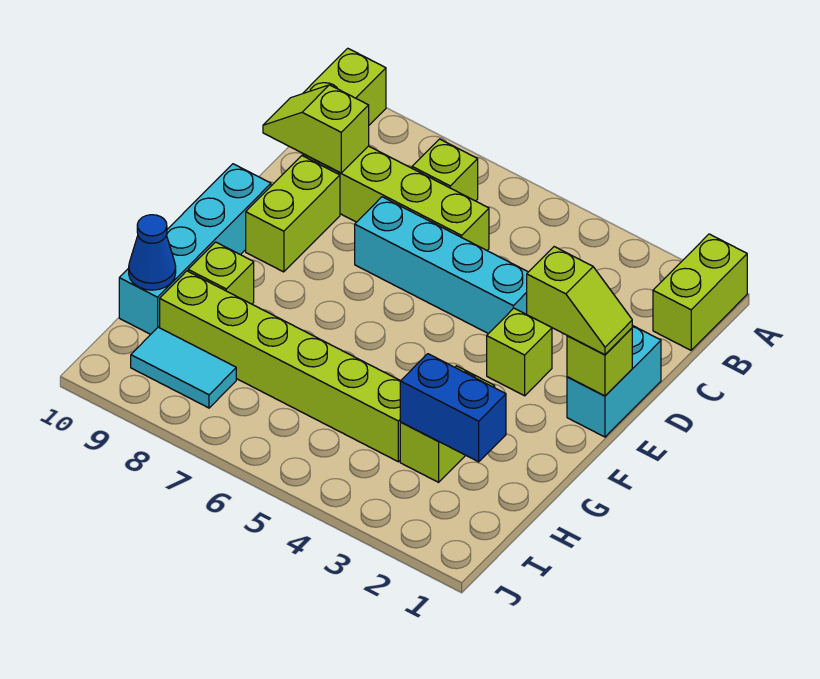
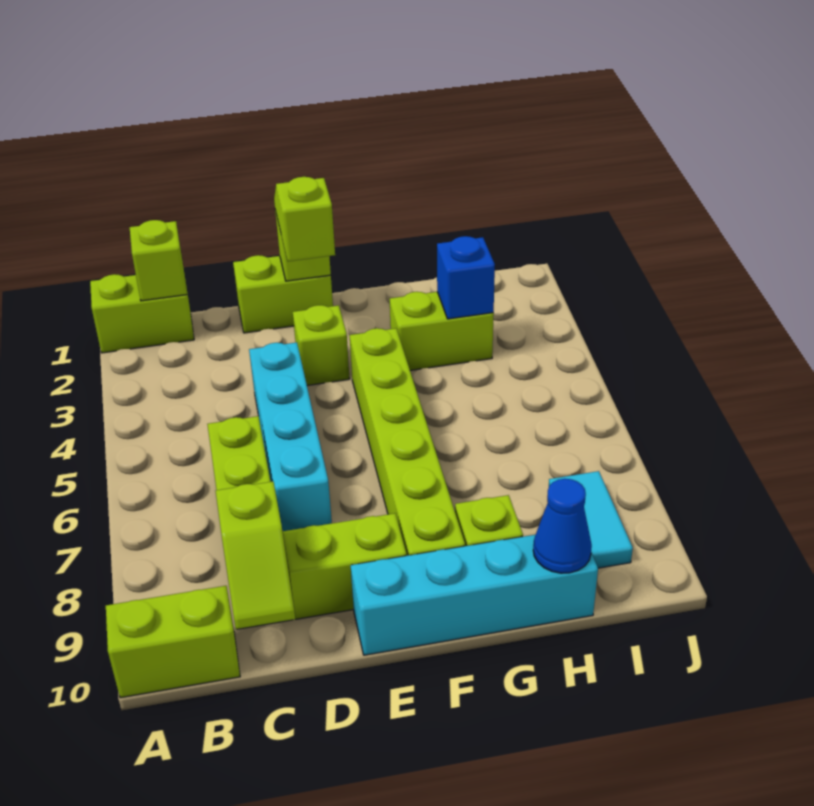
lime 1x1 brick [412,139,478,201] -> lime 1x1 brick moved to [130,220,187,301]
cyan 1x2 brick [567,325,661,437] -> lime 1x2 brick [233,255,333,333]
blue 1x2 brick [400,354,506,462] -> blue 1x1 brick [437,236,495,319]
lime 1x6 brick [160,271,400,462] -> lime 1x6 brick moved to [349,328,465,556]

